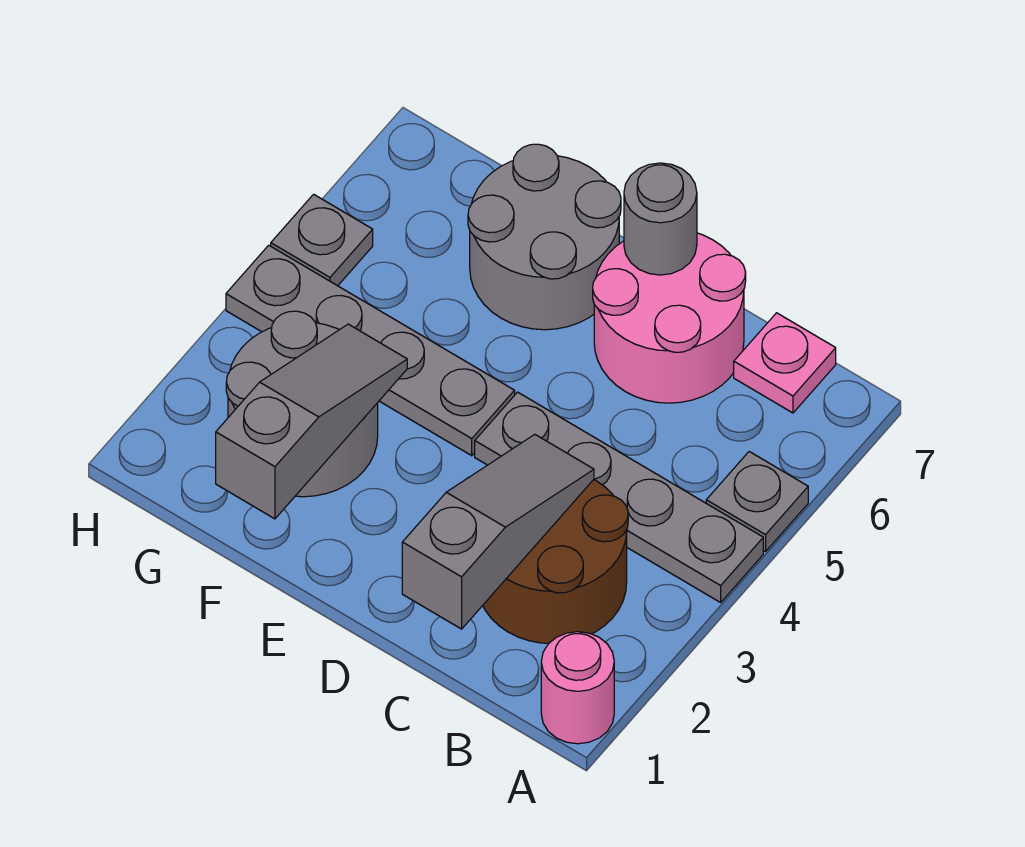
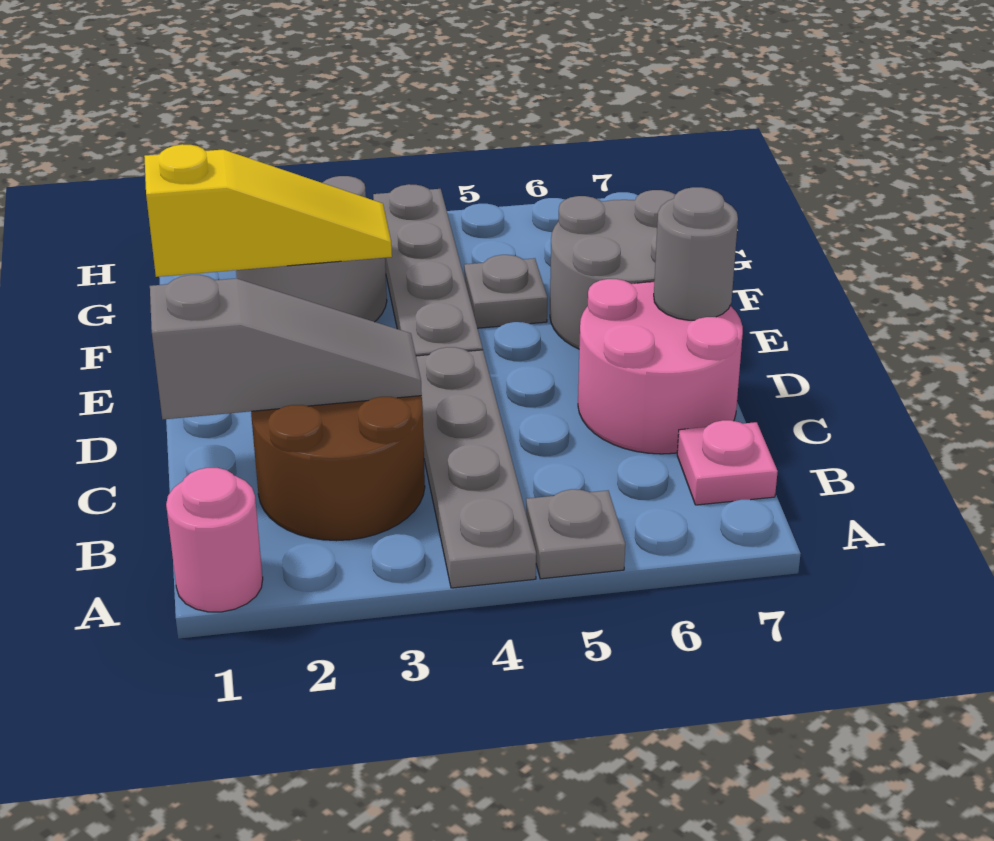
grey 1x3 slope [216,324,407,519] -> yellow 1x3 slope [144,144,392,277]
grey 1x1 plate [271,194,373,286] -> grey 1x1 plate moved to [464,255,547,328]

